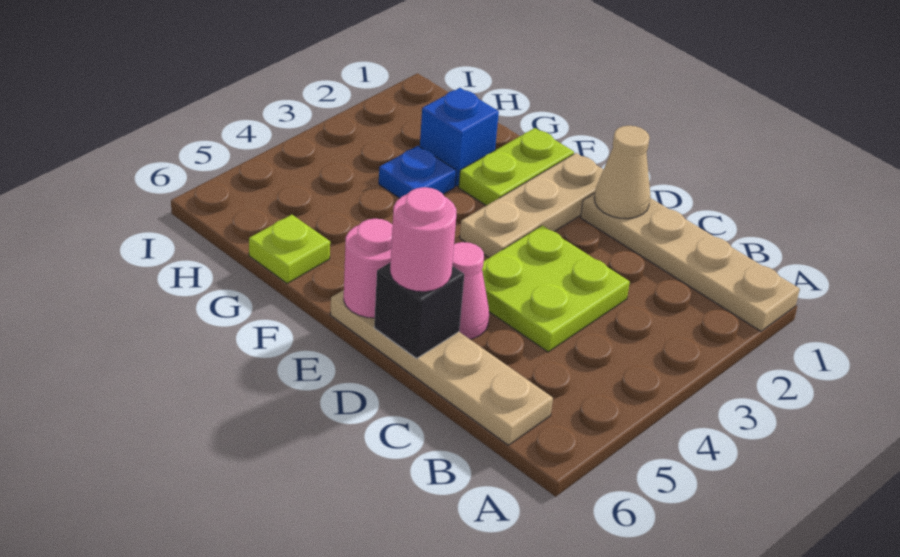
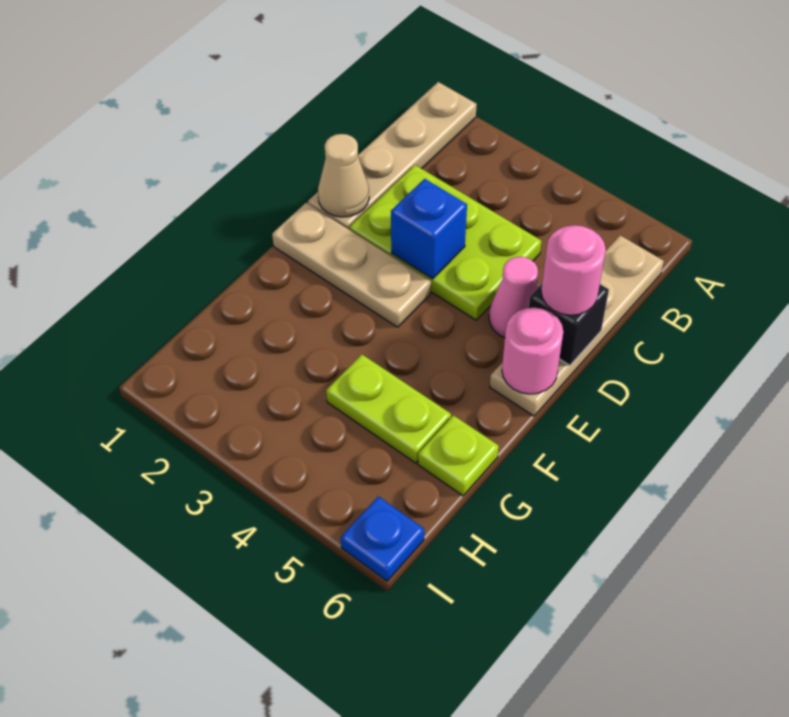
lime 2x2 plate [482,225,630,352] -> lime 2x3 plate [349,165,542,320]
lime 1x2 plate [459,128,574,206] -> lime 1x2 plate moved to [326,355,451,463]
blue 1x1 brick [420,88,499,186] -> blue 1x1 brick moved to [391,179,467,279]
blue 1x1 plate [379,146,456,198] -> blue 1x1 plate moved to [341,496,424,581]

